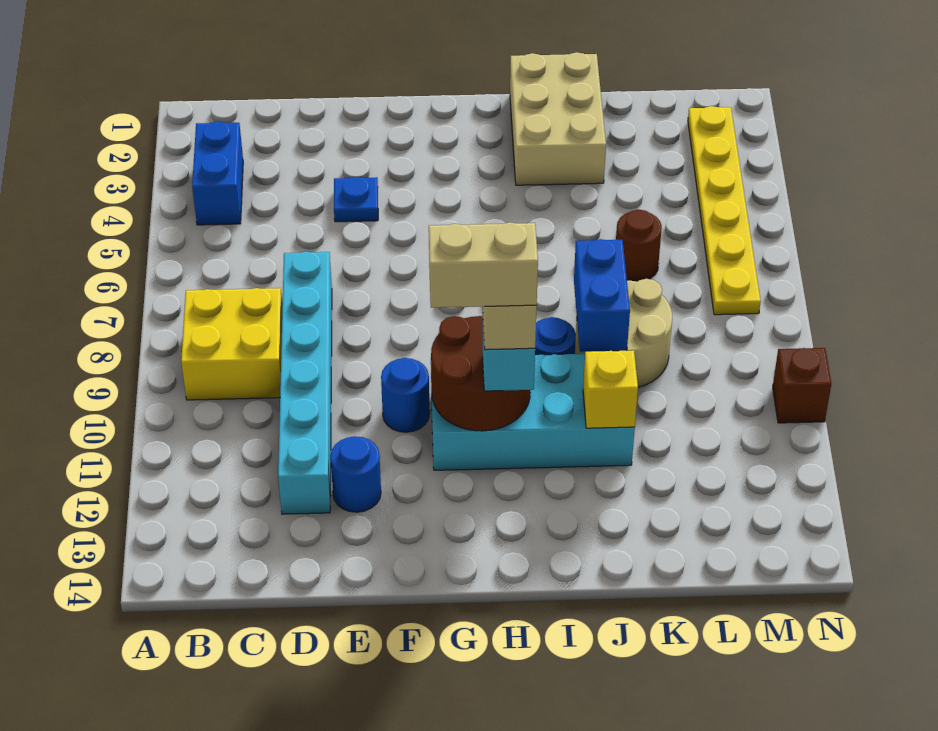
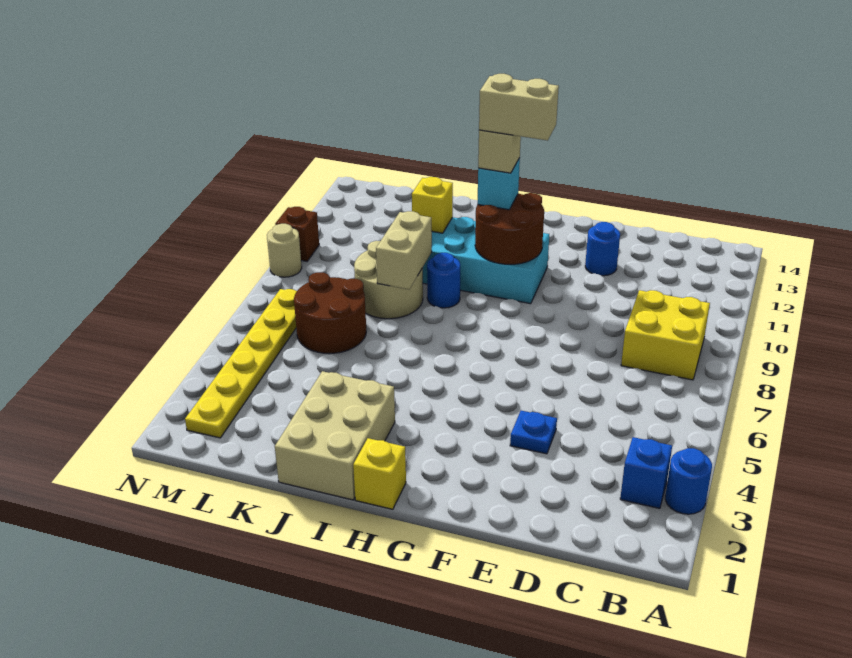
blue 1x2 brick [192,121,243,225] -> blue 1x1 brick [620,437,672,508]
cyan 1x6 brick [278,252,332,514] -> none
blue 1x1 round brick [381,358,430,432] -> blue 1x1 round brick moved to [665,448,712,514]
none -> yellow 1x1 brick [353,438,406,509]
blue 1x2 brick [574,239,630,352] -> tan 1x2 brick [376,211,432,289]
brown 1x1 round brick [616,210,662,282] -> brown 2x2 round brick [294,272,366,354]
none -> tan 1x1 round brick [267,224,302,277]

